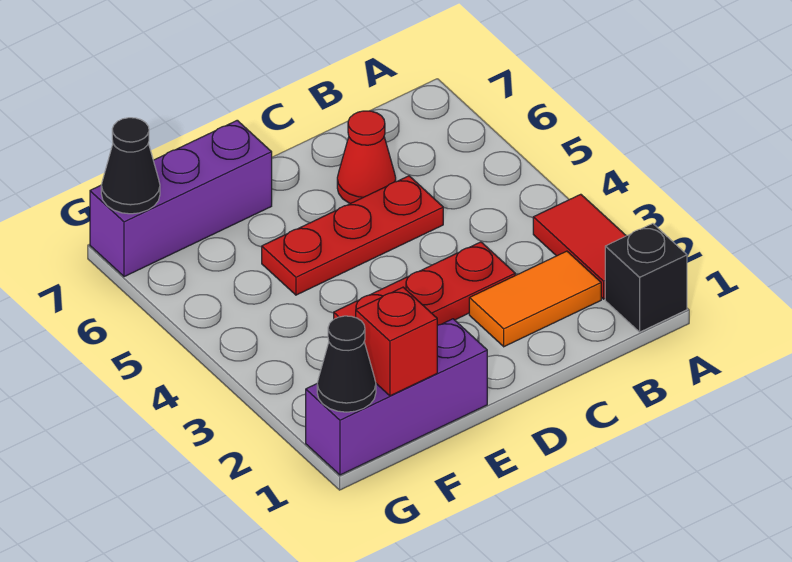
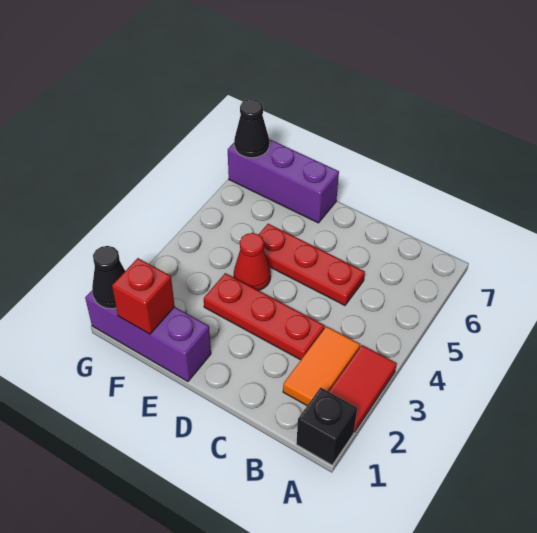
orange 1x2 tile [469,251,601,347] -> orange 1x2 tile turned to [283,326,360,405]
red 1x1 cone [337,111,396,204] -> red 1x1 cone moved to [234,233,271,291]

